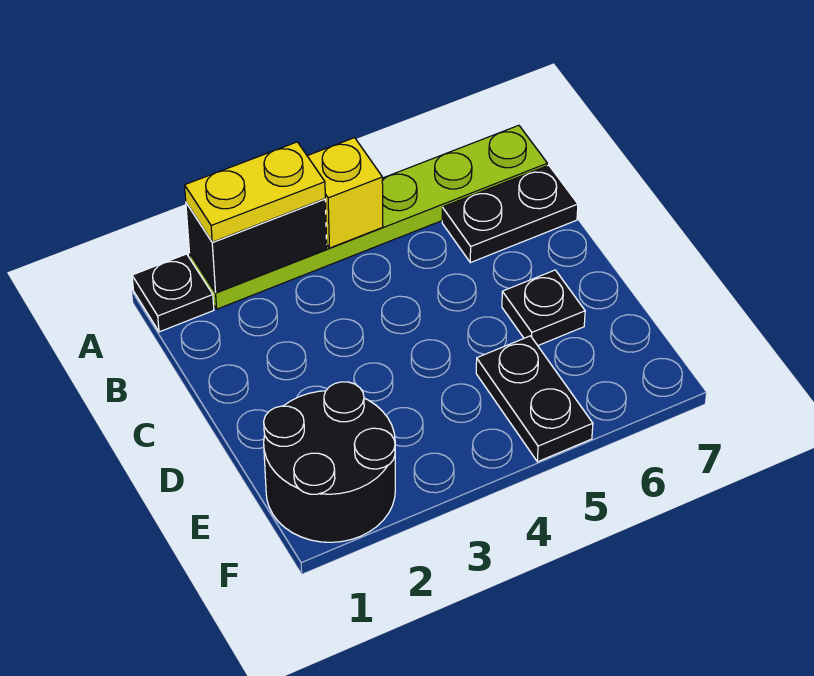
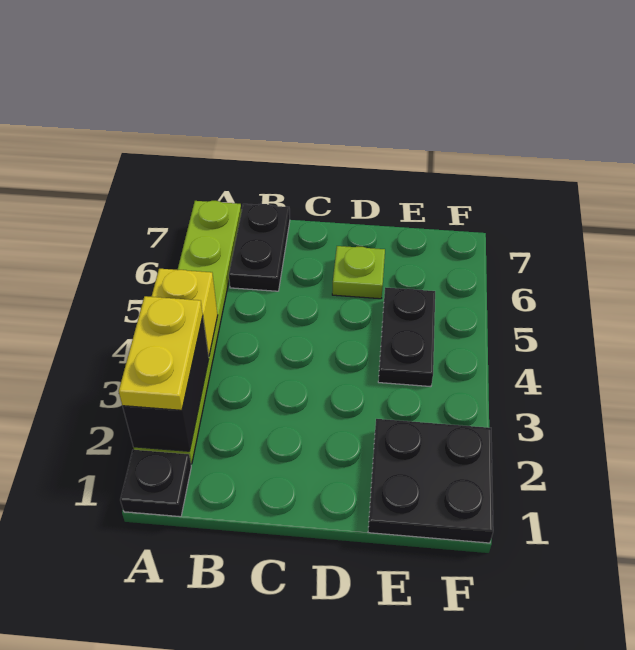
black 1x1 plate [502,270,585,345] -> lime 1x1 plate [332,246,385,299]
black 2x2 round brick [264,382,395,542] -> black 2x2 plate [368,419,493,543]
black 1x2 plate [476,336,593,462] -> black 1x2 plate turned to [378,287,435,387]

